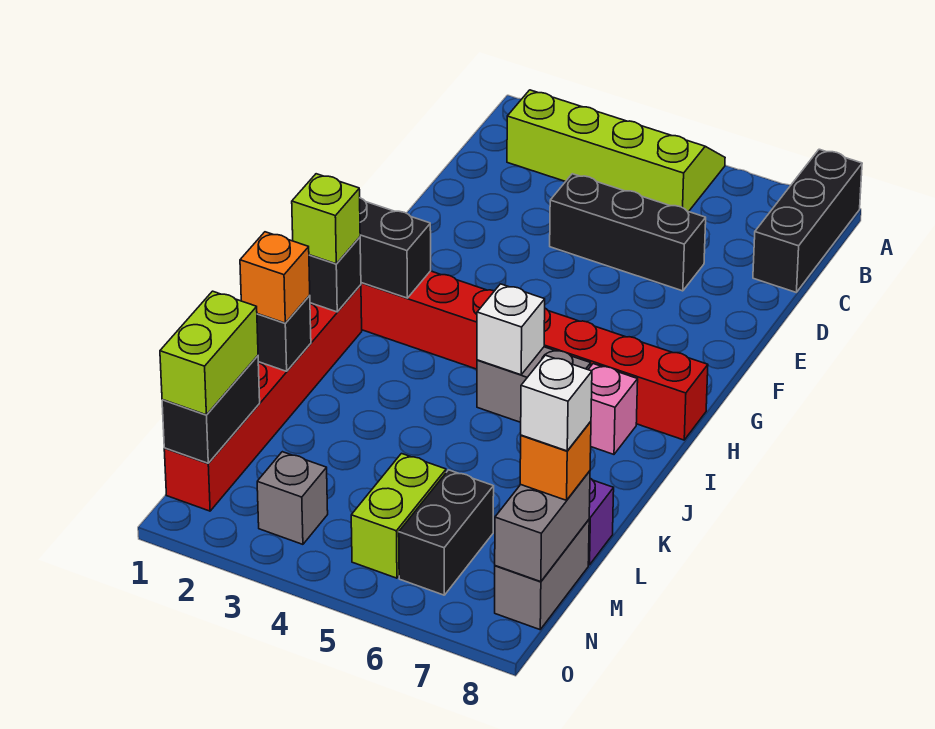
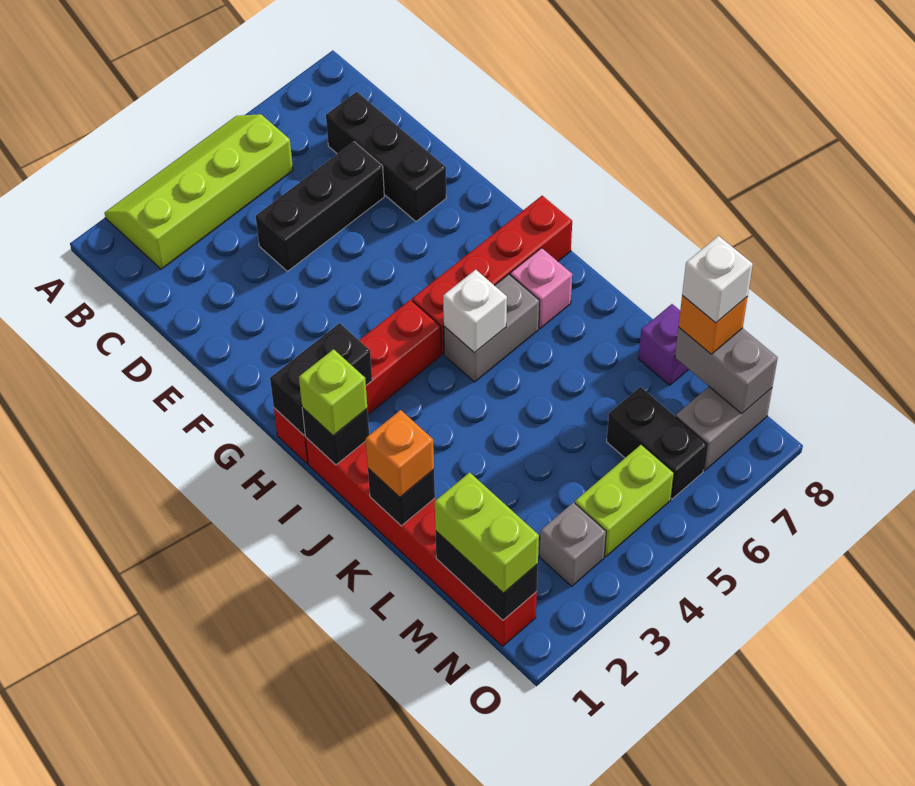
black 1x3 brick [753,149,862,292] -> black 1x3 brick moved to [326,92,446,221]
lime 1x2 brick [351,454,446,578] -> lime 1x2 brick turned to [575,444,674,557]
grey 1x2 brick [495,520,589,630] -> grey 1x2 brick turned to [676,387,772,470]

